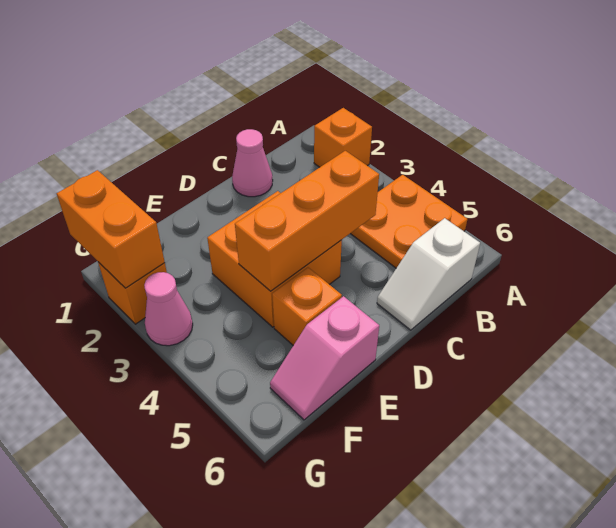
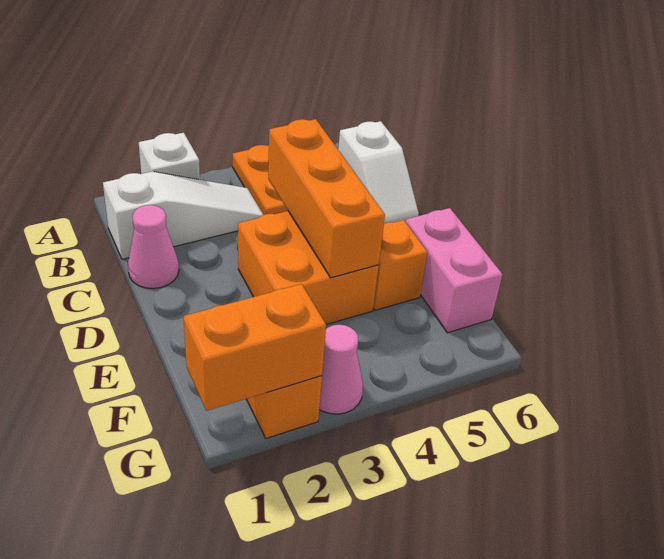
orange 1x1 brick [314,108,372,167] -> white 1x1 brick [139,133,200,180]
none -> white 1x3 slope [103,172,263,259]
pink 1x2 slope [270,296,379,420] -> pink 1x2 brick [406,208,503,333]

